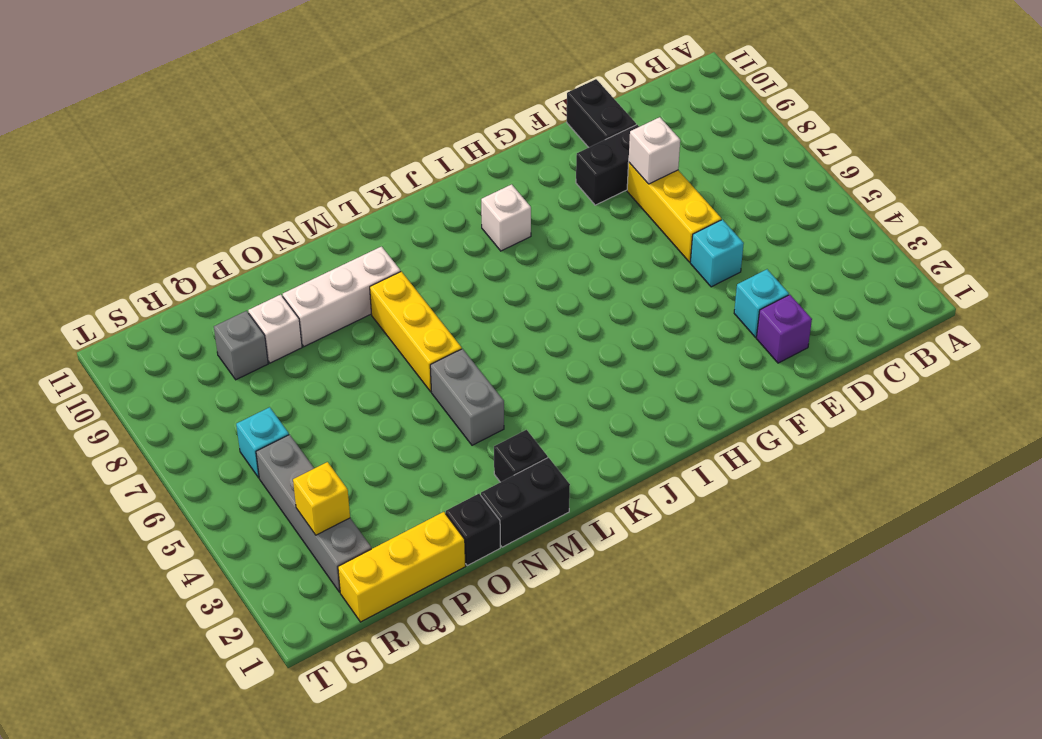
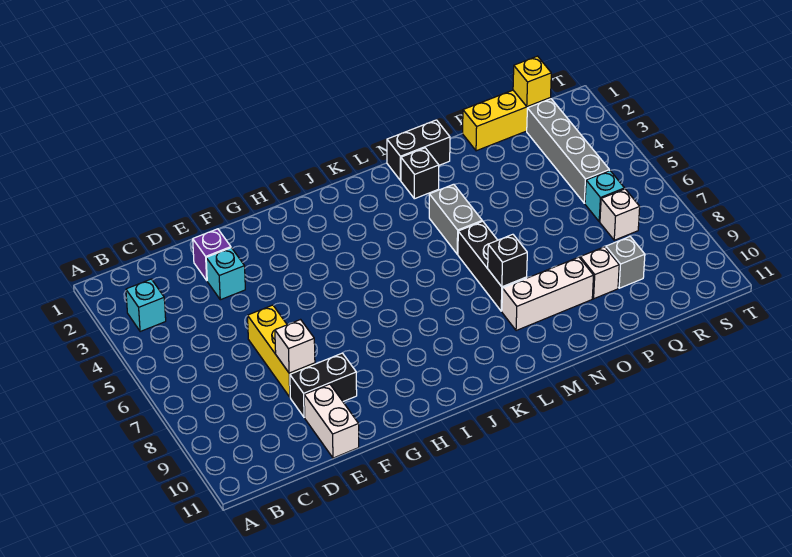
cyan 1x1 brick [690,220,744,287] -> cyan 1x1 brick moved to [126,279,166,332]
black 1x2 brick [567,79,636,147] -> white 1x2 brick [304,384,359,458]
white 1x1 brick [481,184,531,251] -> white 1x1 brick moved to [600,189,640,240]
yellow 1x3 brick [370,272,462,392] -> black 1x3 brick [458,221,527,311]
black 1x1 brick [446,494,500,566] -> black 1x1 brick moved to [488,234,527,287]
yellow 1x1 brick [293,462,350,535] -> yellow 1x1 brick moved to [513,56,551,107]

